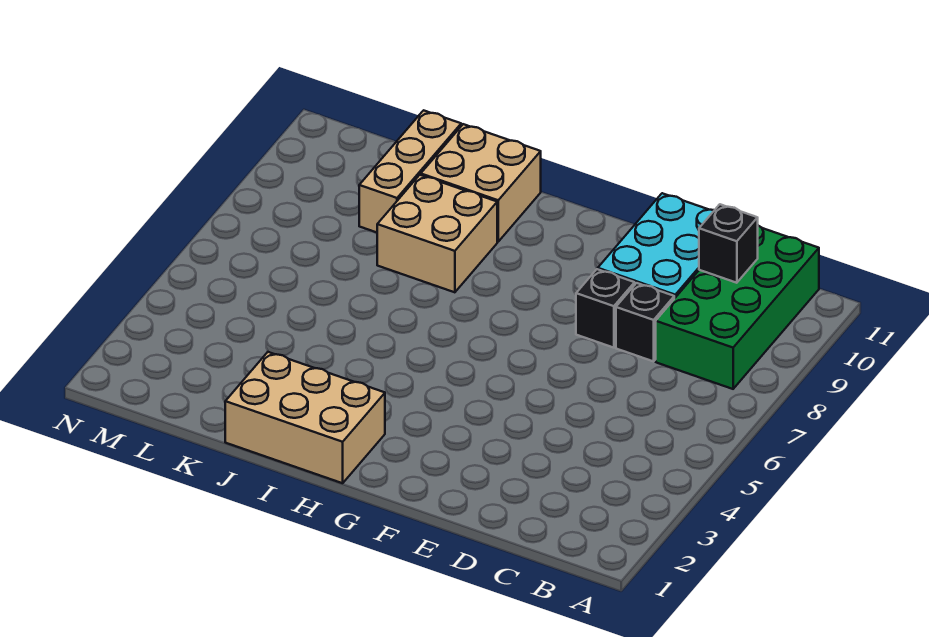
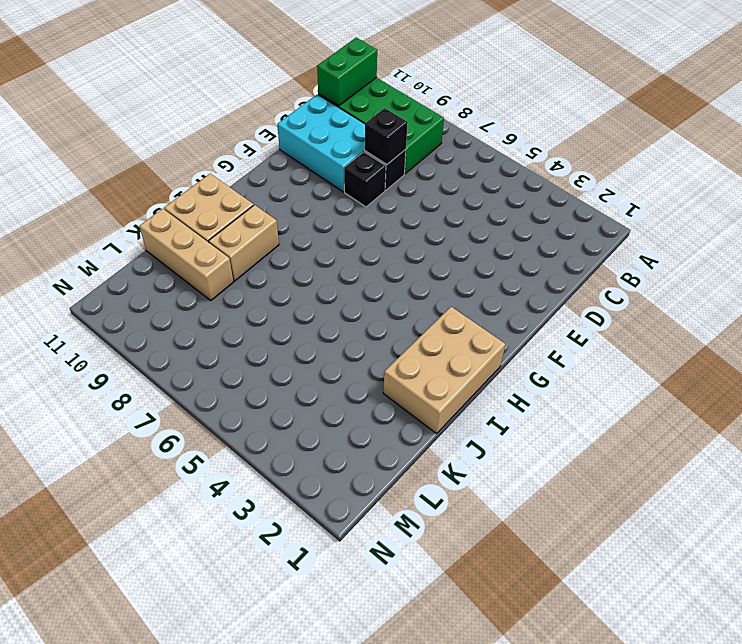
none -> green 1x2 brick [317,38,377,106]
black 1x1 brick [699,204,758,283] -> black 1x1 brick moved to [365,108,408,165]
tan 2x2 brick [377,175,497,292] -> tan 1x2 brick [209,205,279,281]

